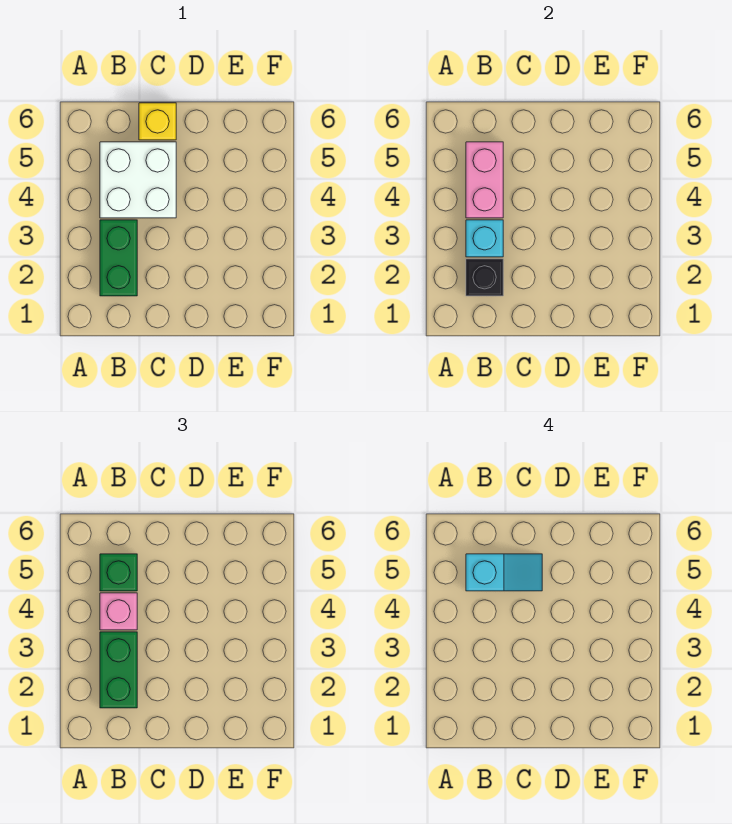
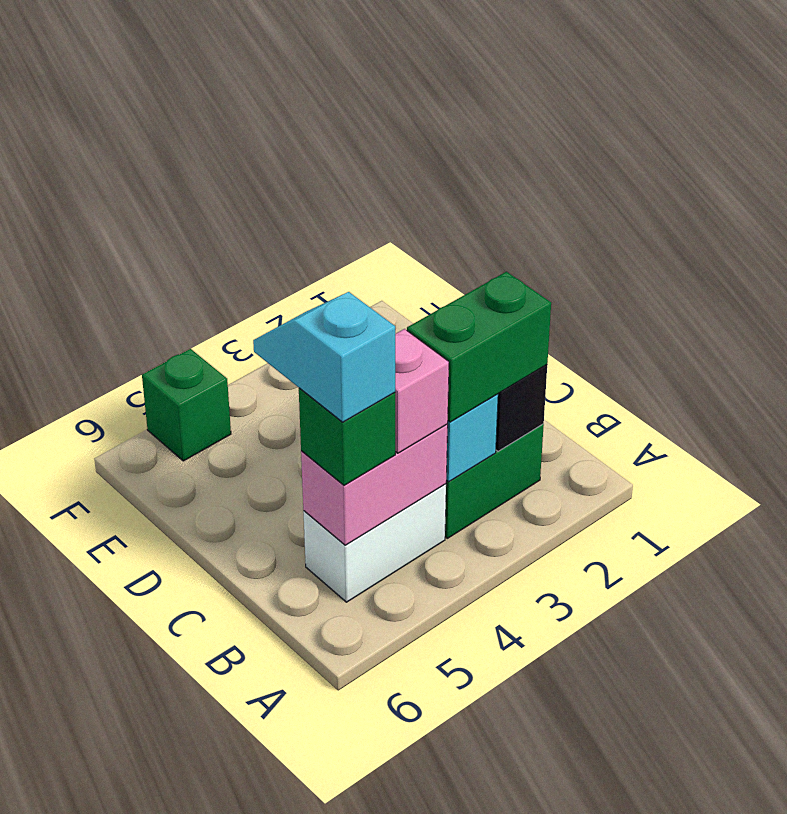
white 2x2 brick [100,142,176,218] -> white 1x2 brick [303,484,446,602]
yellow 1x1 brick [139,103,176,140] -> none
none -> green 1x1 brick [142,349,231,461]

